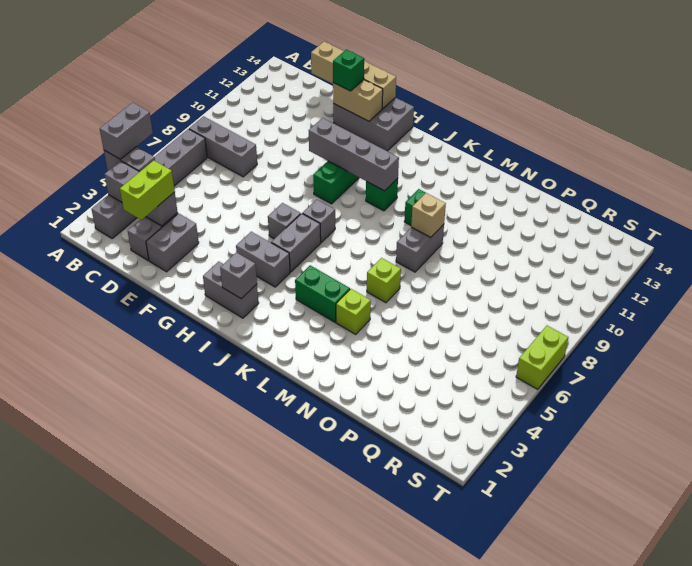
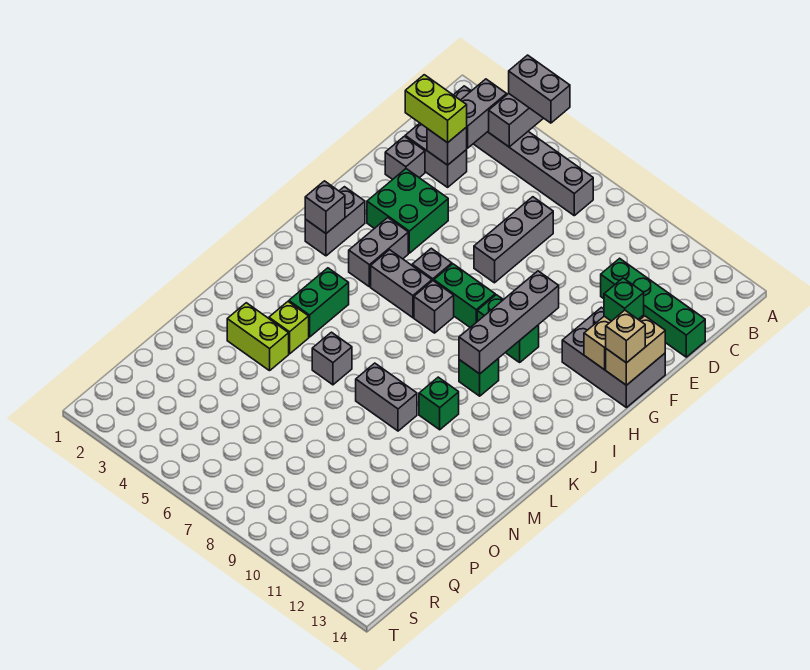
grey 1x3 brick [189,116,257,177] -> grey 1x3 brick moved to [474,197,553,283]
none -> green 1x4 brick [601,258,705,357]
tan 1x4 brick [311,42,396,109] -> tan 1x2 brick [606,316,665,385]
grey 1x2 brick [146,213,199,272] -> grey 1x1 brick [385,136,425,179]
none -> green 2x2 brick [367,169,448,253]
grey 2x3 brick [333,98,414,151] -> grey 2x3 brick turned to [562,307,665,408]
none -> green 1x2 brick [434,264,495,327]
lime 1x1 brick [367,258,401,303] -> grey 1x1 brick [312,332,352,385]
tan 1x1 brick [411,193,446,237] -> tan 1x1 brick moved to [606,310,645,363]
lime 1x2 brick [516,326,568,389] -> lime 1x2 brick moved to [227,303,289,371]

